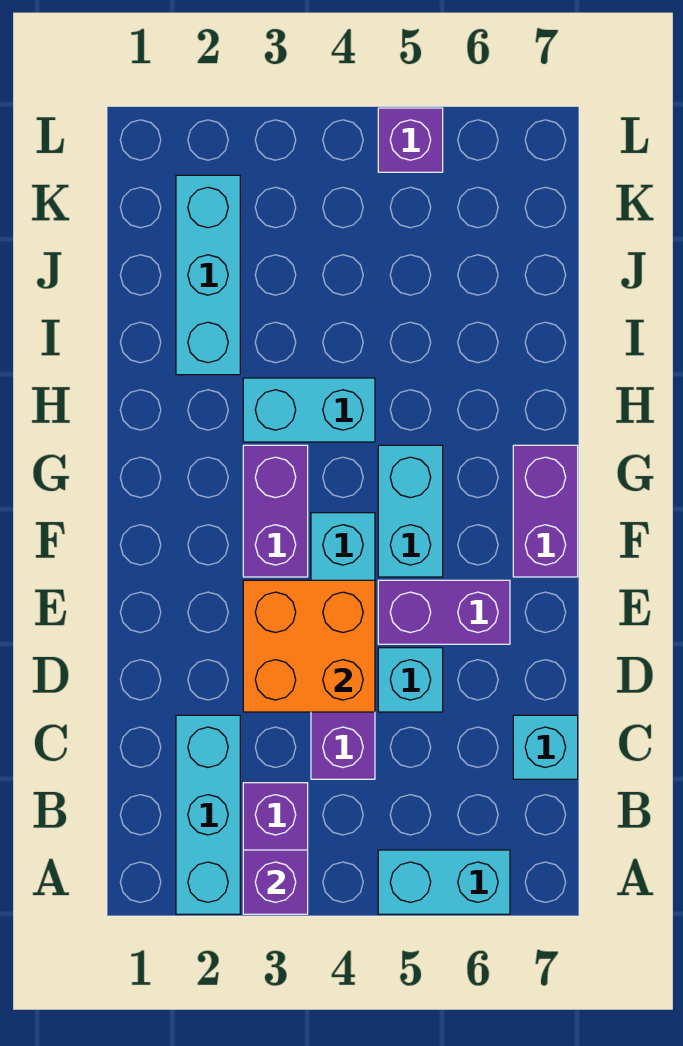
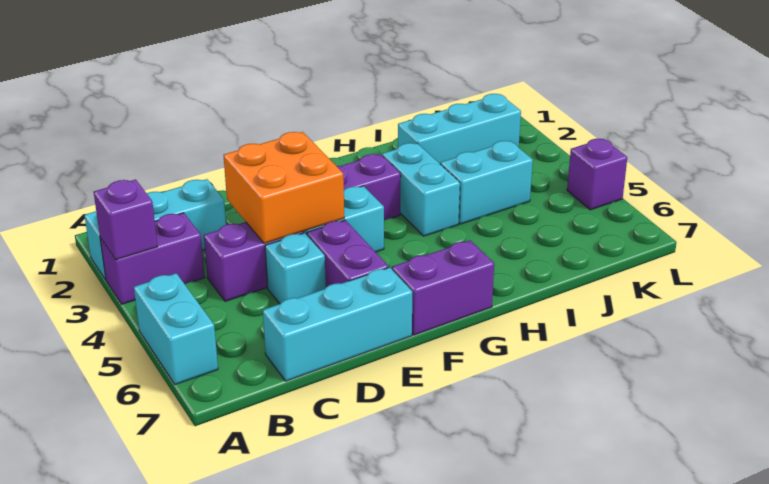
cyan 1x1 brick [513,715,578,779] -> cyan 1x3 brick [263,267,412,381]
cyan 1x2 brick [378,445,443,577] -> cyan 1x2 brick moved to [440,141,533,224]

